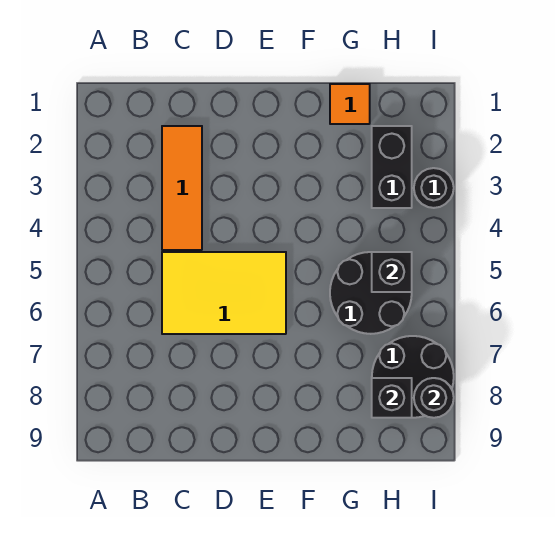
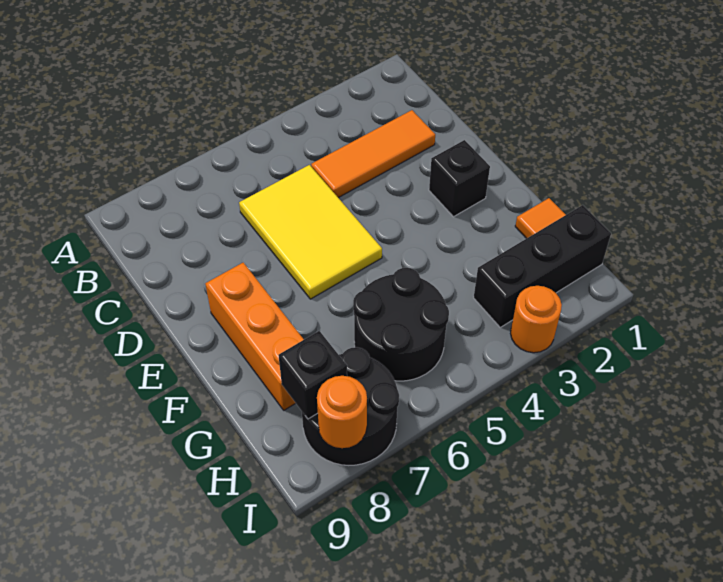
none -> orange 1x3 brick [205,263,304,410]
black 1x2 brick [372,126,412,208] -> black 1x3 brick [474,205,611,327]
black 1x1 brick [372,252,412,292] -> black 1x1 brick moved to [429,140,490,217]
black 1x1 round brick [414,168,454,208] -> orange 1x1 round brick [511,286,562,353]
black 1x1 round brick [414,378,454,418] -> orange 1x1 round brick [317,376,367,448]

